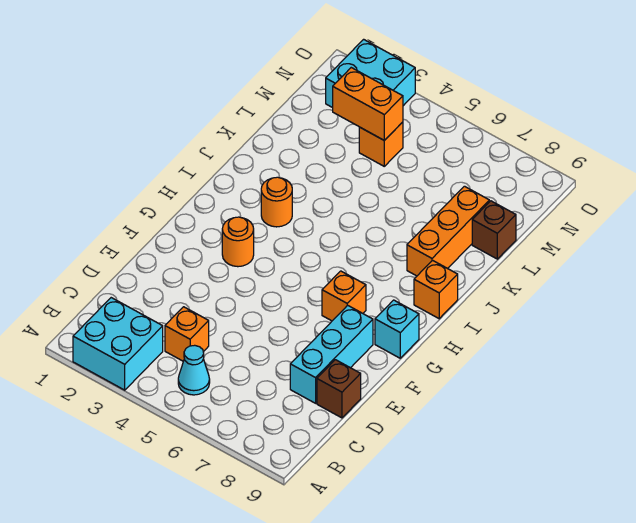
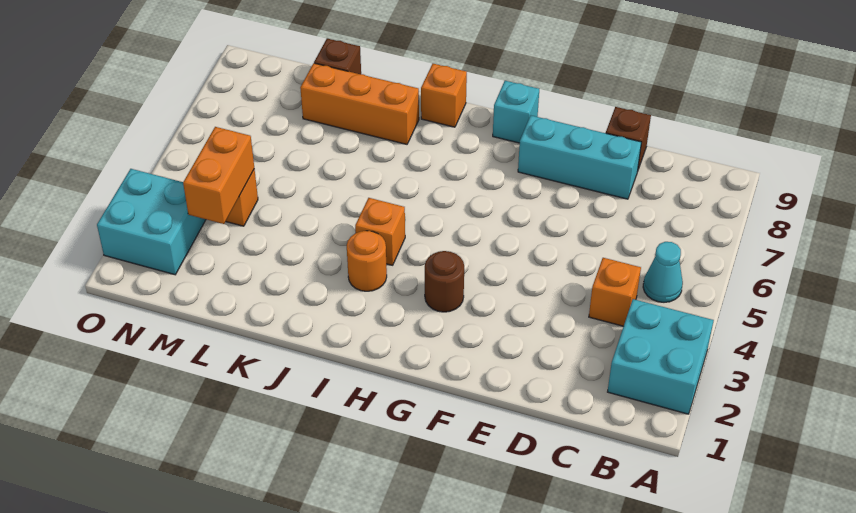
orange 1x1 round brick [222,217,254,267] -> brown 1x1 round brick [425,251,464,312]
orange 1x1 brick [322,271,366,321] -> orange 1x1 brick moved to [355,198,405,265]

